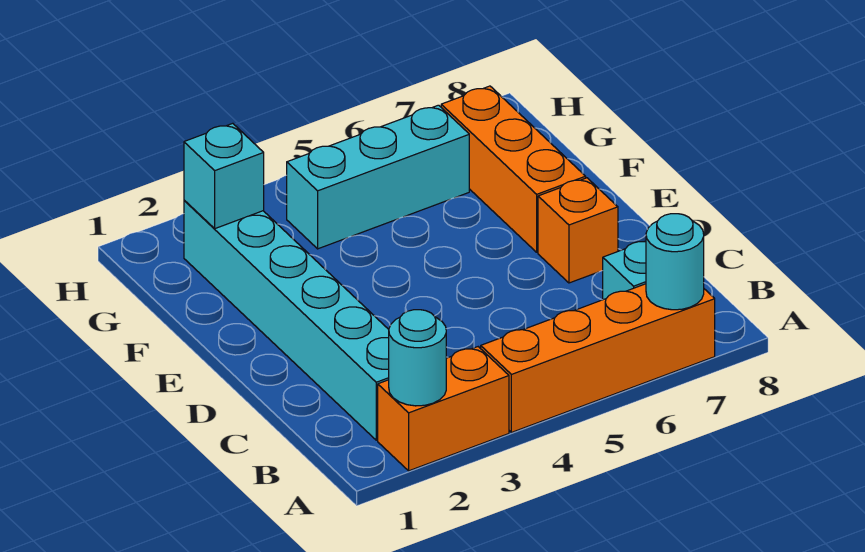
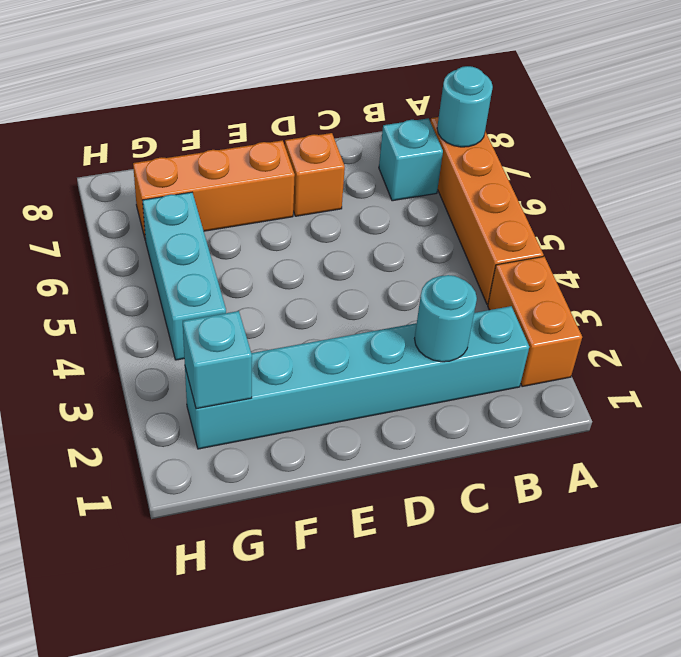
cyan 1x1 round brick [389,310,446,406] -> cyan 1x1 round brick moved to [415,275,477,362]

